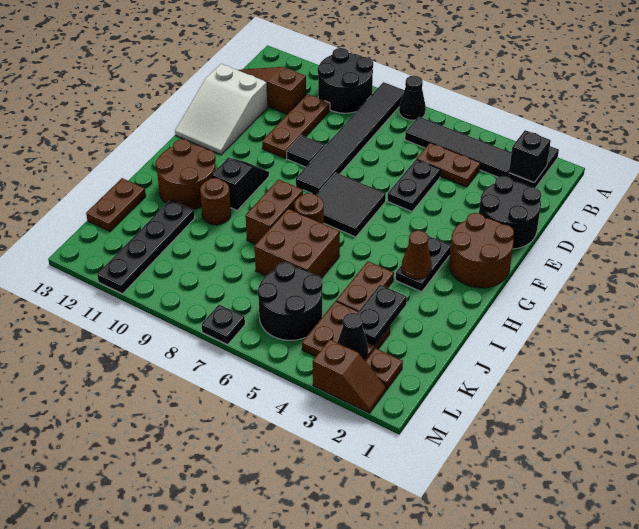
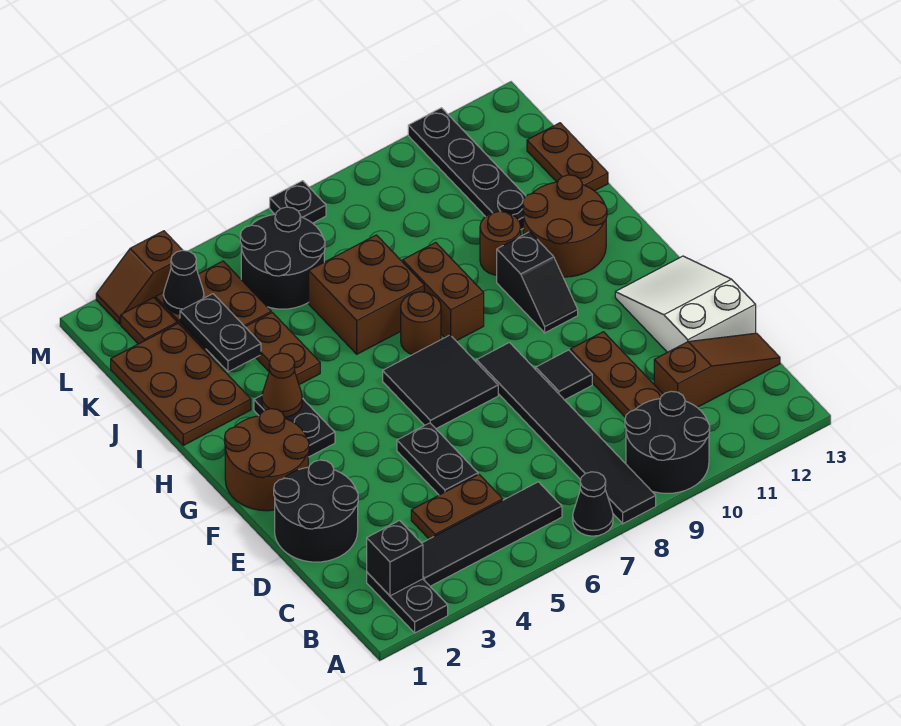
none -> brown 2x3 plate [111,323,251,445]

